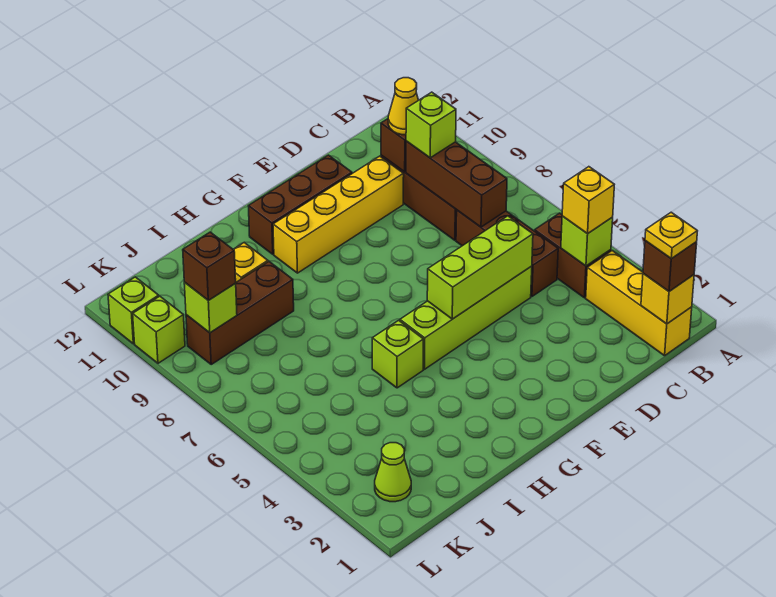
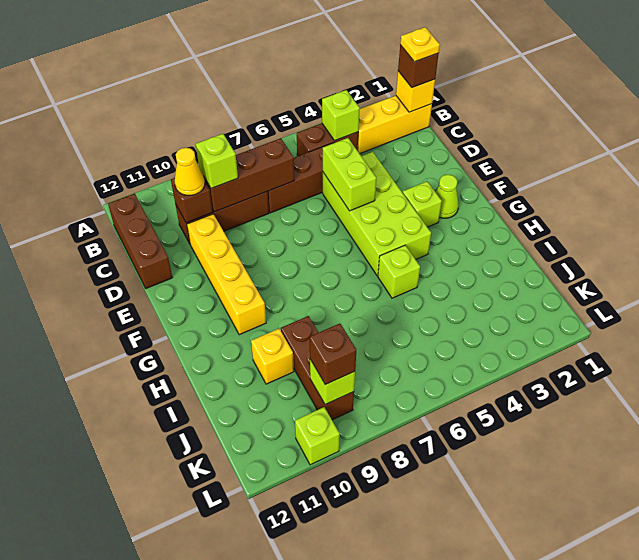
yellow 1x1 brick [562,167,614,234] -> none
lime 1x4 brick [400,266,532,369] -> lime 2x4 brick [323,152,431,276]
lime 1x3 brick [427,216,533,319] -> lime 1x2 brick [323,138,376,211]
brown 1x3 brick [248,155,352,254] -> brown 1x3 brick moved to [108,194,172,288]
lime 1x1 cone [375,443,411,502] -> lime 1x1 cone moved to [436,175,459,218]
lime 1x1 brick [108,277,159,344] -> lime 1x1 brick moved to [403,181,442,227]

